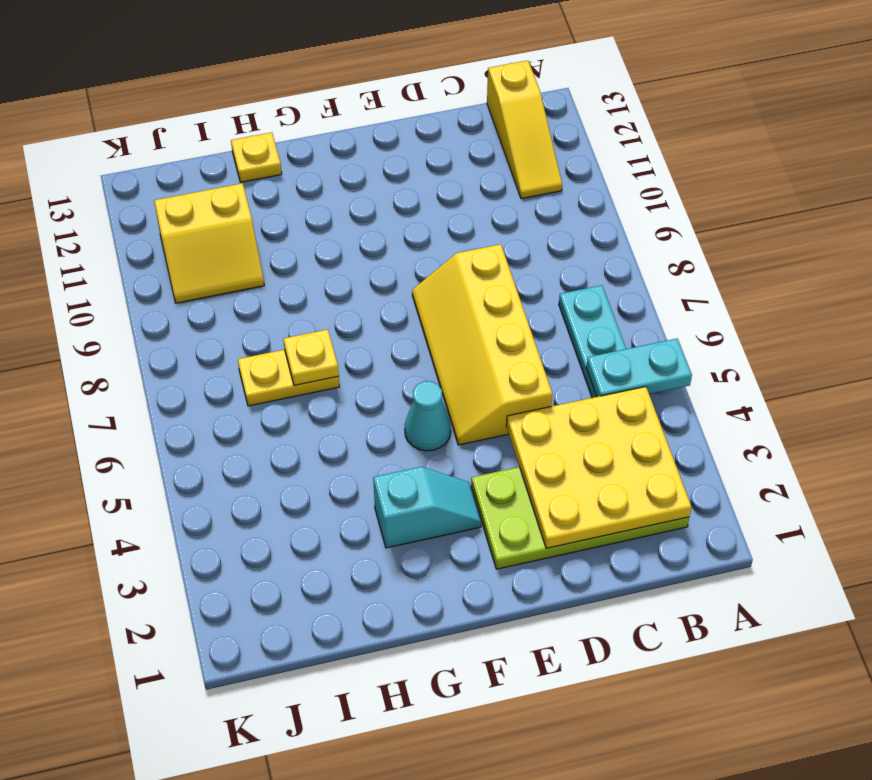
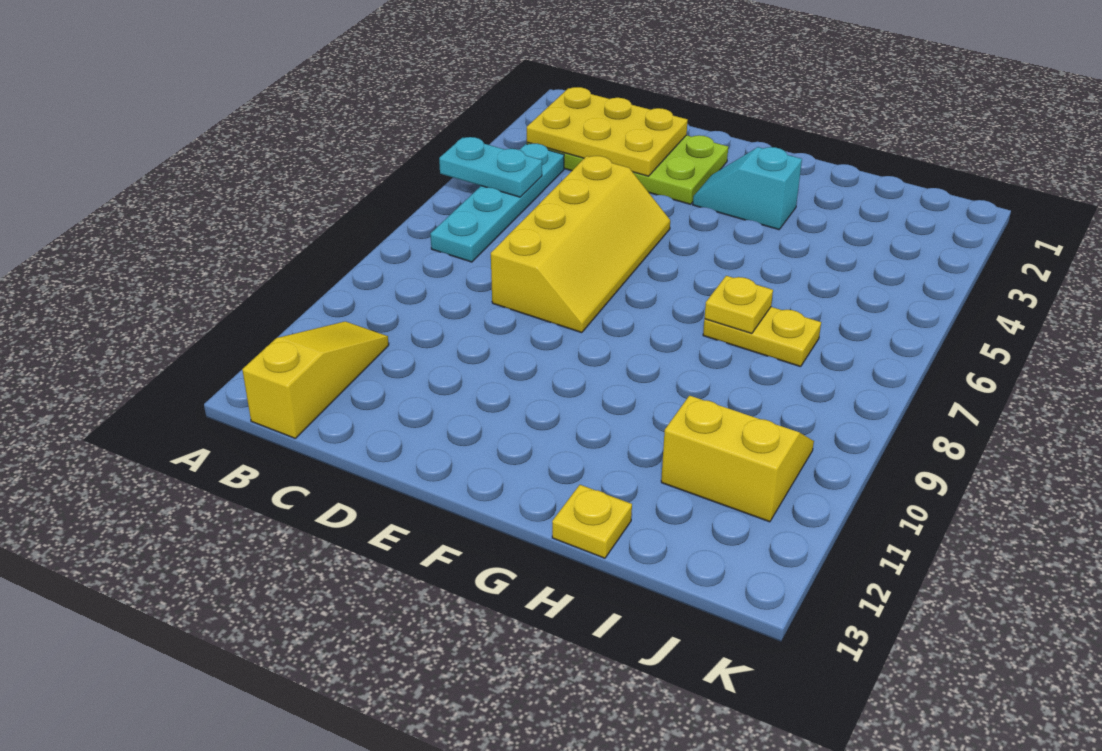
yellow 3x3 plate [506,387,692,548] -> yellow 2x3 plate [527,87,688,176]
cyan 1x1 cone [405,381,451,451] -> none

